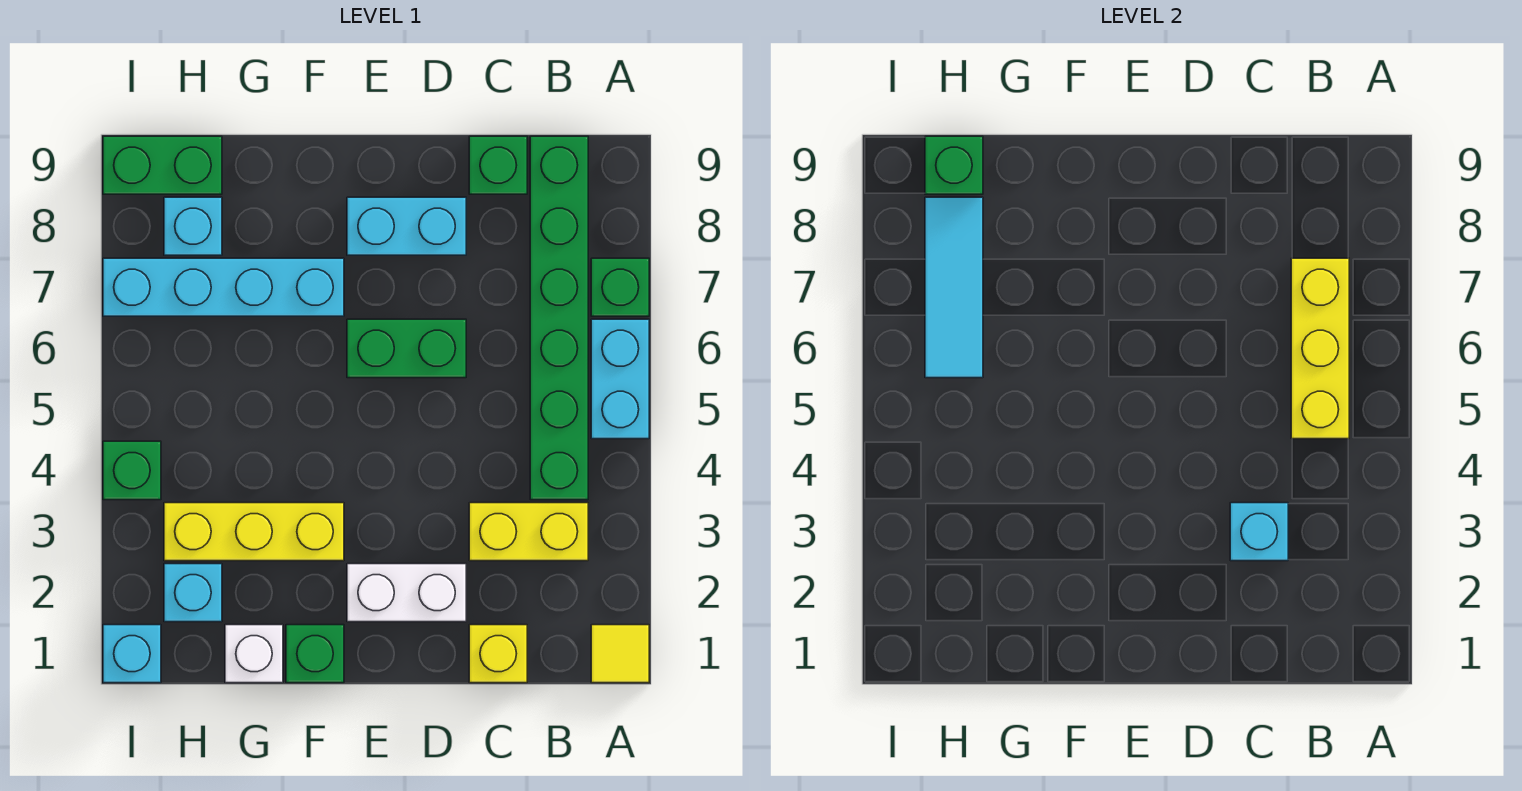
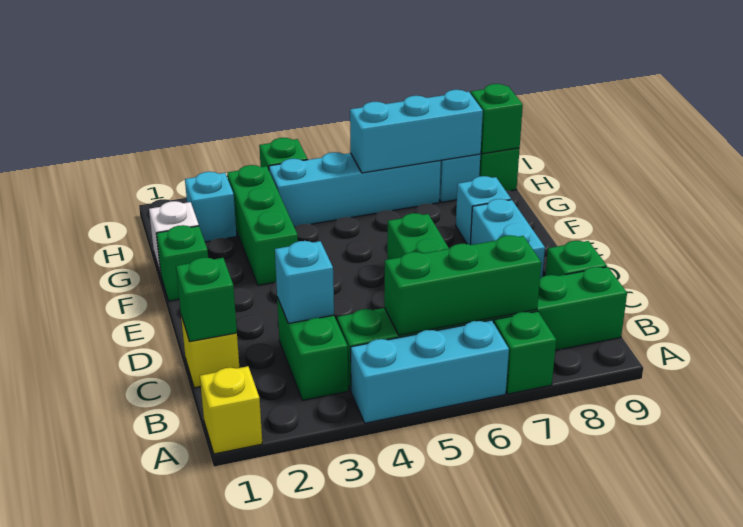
yellow 1x1 tile [591,625,649,683] -> yellow 1x1 brick [200,366,262,454]
cyan 1x2 brick [591,319,649,439] -> cyan 1x3 brick [351,320,509,423]
yellow 1x2 brick [469,503,588,561] -> green 1x2 brick [277,298,348,400]
yellow 1x3 brick [1291,258,1349,439] -> green 1x3 brick [384,235,541,335]
none -> green 1x1 brick [176,258,237,342]
white 1x2 brick [347,564,466,622] -> none
yellow 1x3 brick [164,503,344,561] -> green 1x3 brick [227,165,298,285]
cyan 1x4 brick [103,258,344,316] -> cyan 1x4 brick turned to [269,152,441,227]
cyan 1x3 tile [925,197,983,378] -> cyan 1x3 brick [350,90,483,173]
cyan 1x1 brick [103,625,161,683] -> cyan 1x1 brick moved to [456,176,511,244]

